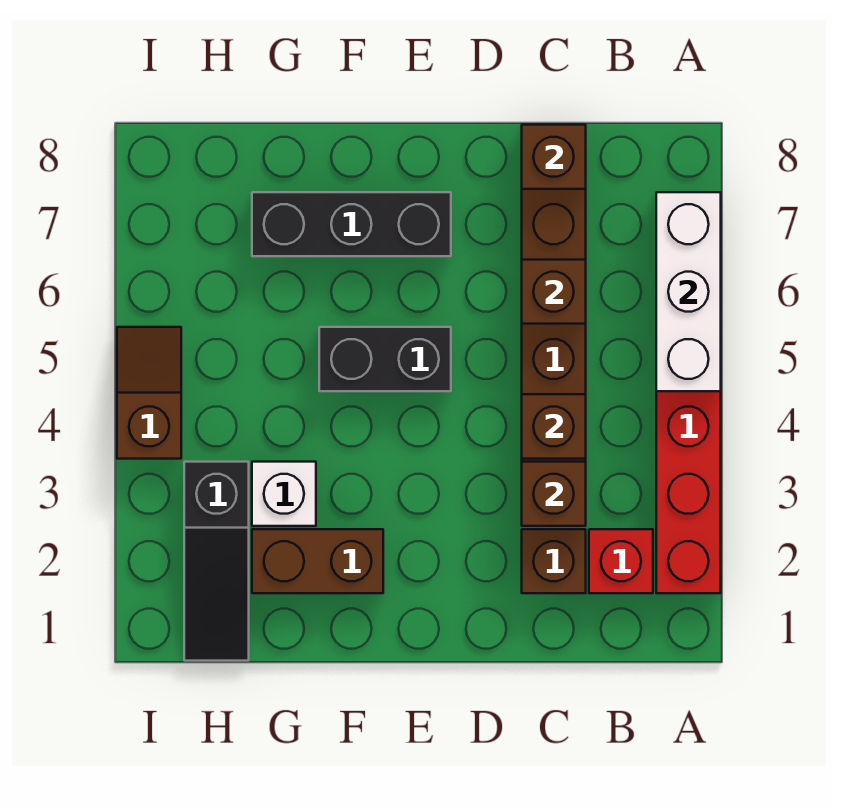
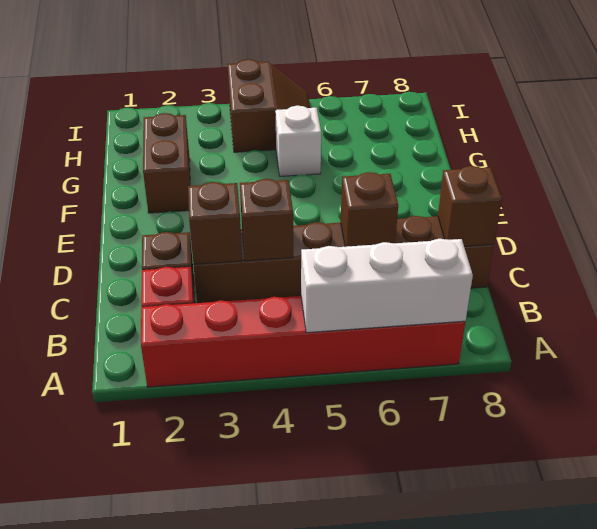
black 1x2 brick [319,327,451,391] -> none
black 1x3 brick [252,192,451,256] -> none
white 1x1 brick [252,462,316,526] -> white 1x1 brick moved to [275,106,321,176]
black 1x3 slope [184,462,249,661] -> none
brown 1x2 slope [117,327,181,459] -> brown 2x2 slope [228,59,310,152]

